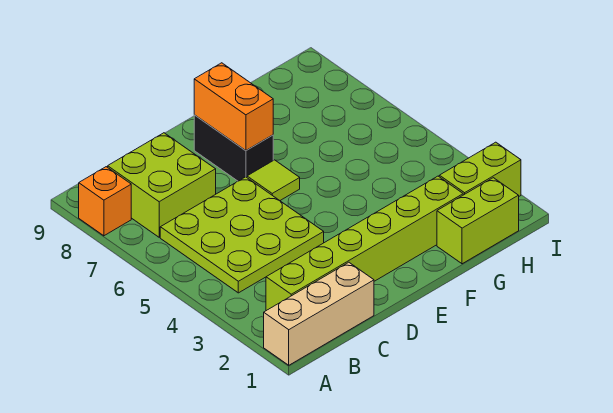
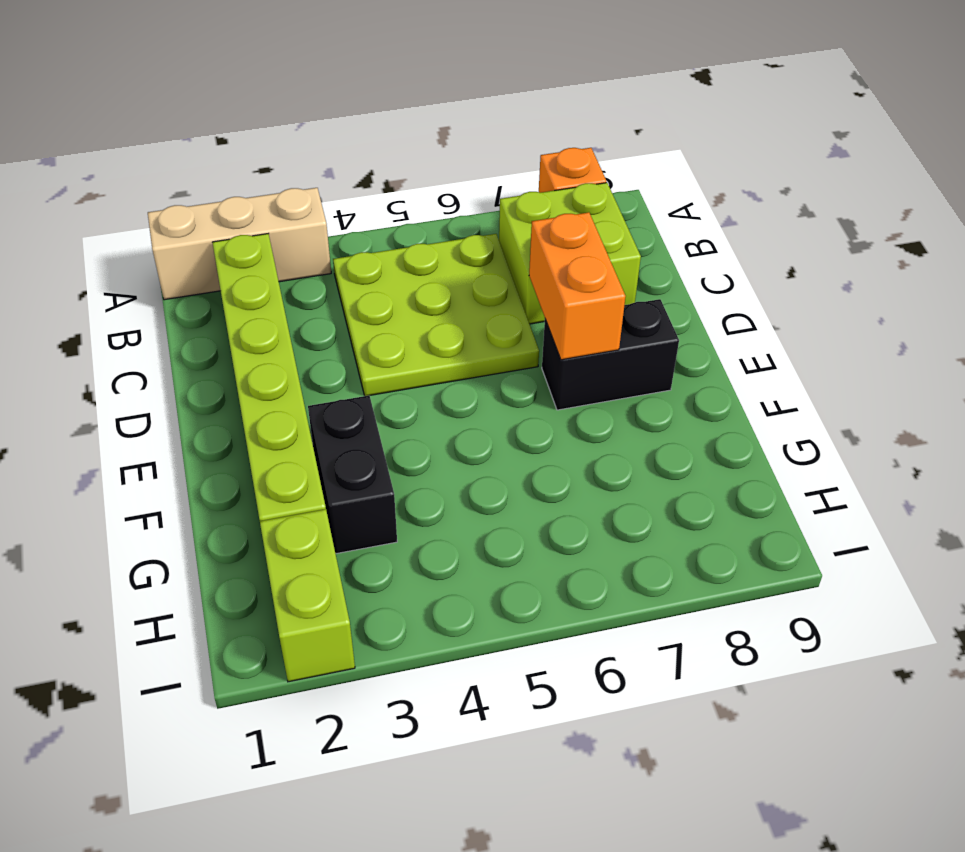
tan 1x3 brick [264,262,374,365] -> tan 1x3 brick turned to [148,188,331,300]
lime 1x1 tile [247,160,300,201] -> none
orange 1x2 brick [194,63,273,151] -> orange 1x2 brick turned to [529,212,626,360]
none -> black 1x2 brick [308,395,397,554]
lime 1x2 brick [437,178,519,264] -> none

